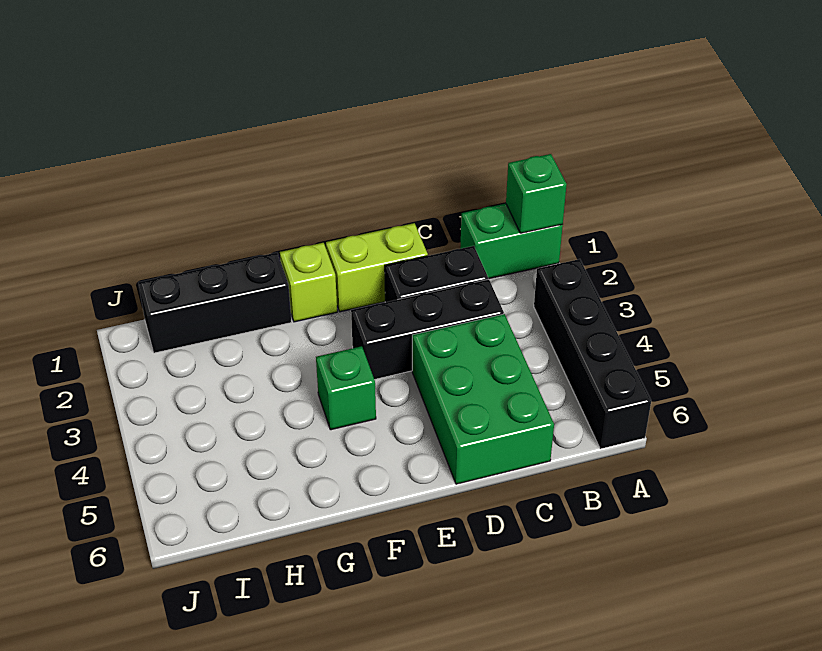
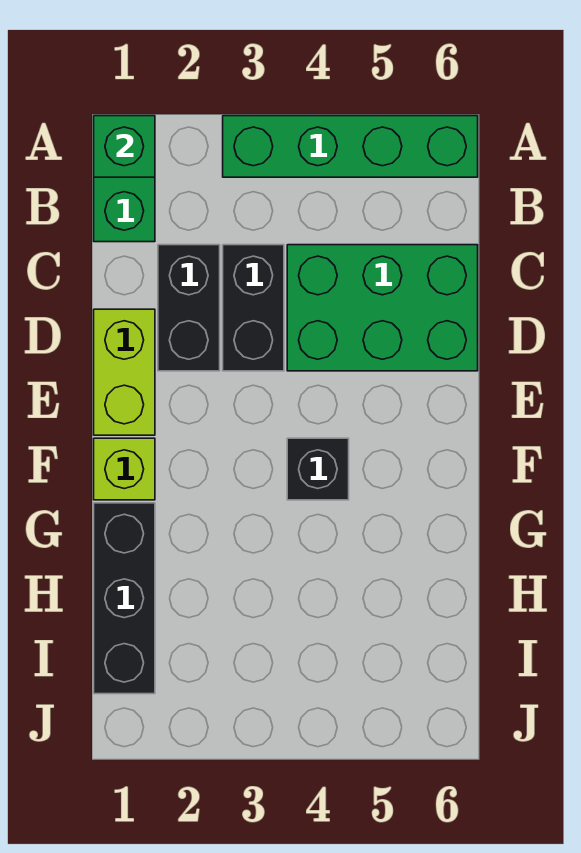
black 1x4 brick [534,259,651,449] -> green 1x4 brick [223,116,478,177]
black 1x3 brick [351,279,504,380] -> black 1x2 brick [223,245,284,371]
green 1x1 brick [316,346,376,430] -> black 1x1 brick [287,438,349,500]

